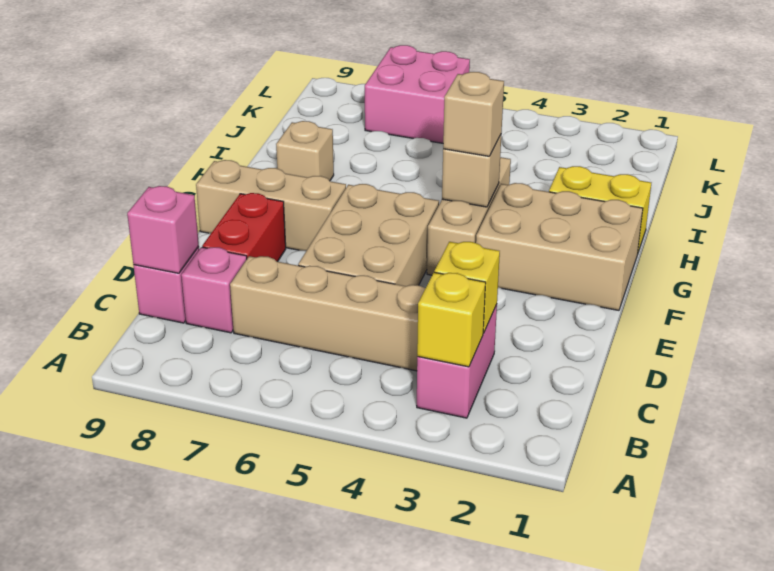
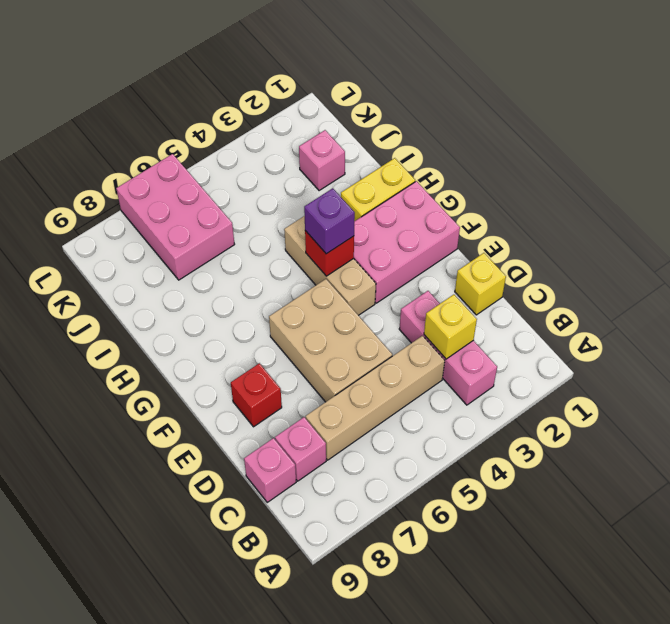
pink 1x2 brick [417,304,497,418] -> pink 1x3 brick [399,291,497,405]
yellow 1x1 brick [417,272,486,367] -> yellow 1x1 brick moved to [455,253,506,315]
pink 1x1 brick [127,186,199,273] -> pink 1x1 brick moved to [299,130,345,191]
red 1x2 brick [202,193,286,262] -> red 1x1 brick [231,363,282,427]
tan 2x3 brick [476,183,643,310] -> pink 2x3 brick [354,181,460,303]
tan 1x3 brick [196,160,346,251] -> none
tan 1x1 brick [442,135,501,207] -> red 1x1 brick [305,231,354,276]
tan 1x1 brick [443,72,504,156] -> purple 1x1 brick [304,188,355,254]
tan 1x1 brick [276,121,334,181] -> none
pink 2x2 brick [365,45,470,143] -> pink 2x3 brick [116,154,235,280]

